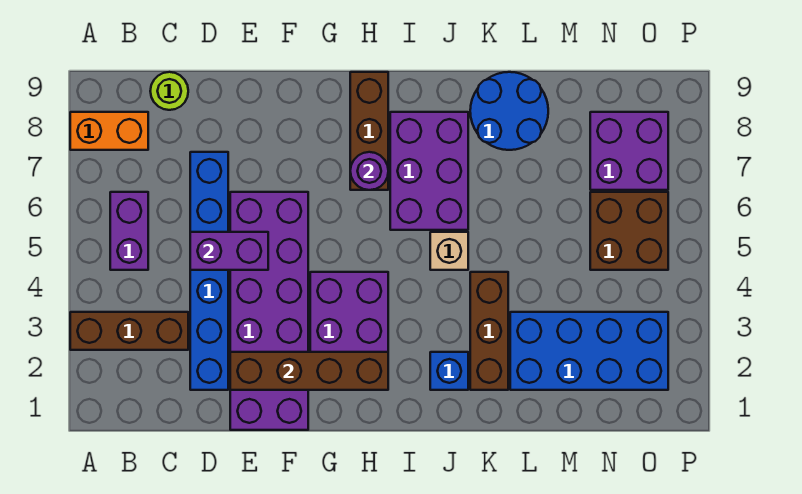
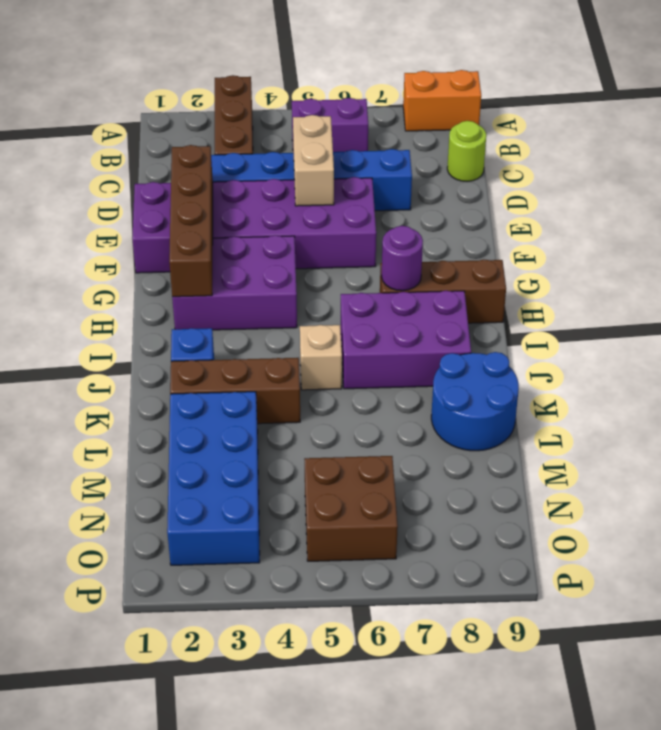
orange 1x2 brick [70,112,148,150] -> orange 1x2 brick turned to [403,70,481,131]
purple 1x2 brick [190,232,268,270] -> tan 1x2 brick [293,115,334,206]
purple 2x2 brick [590,112,668,190] -> none

